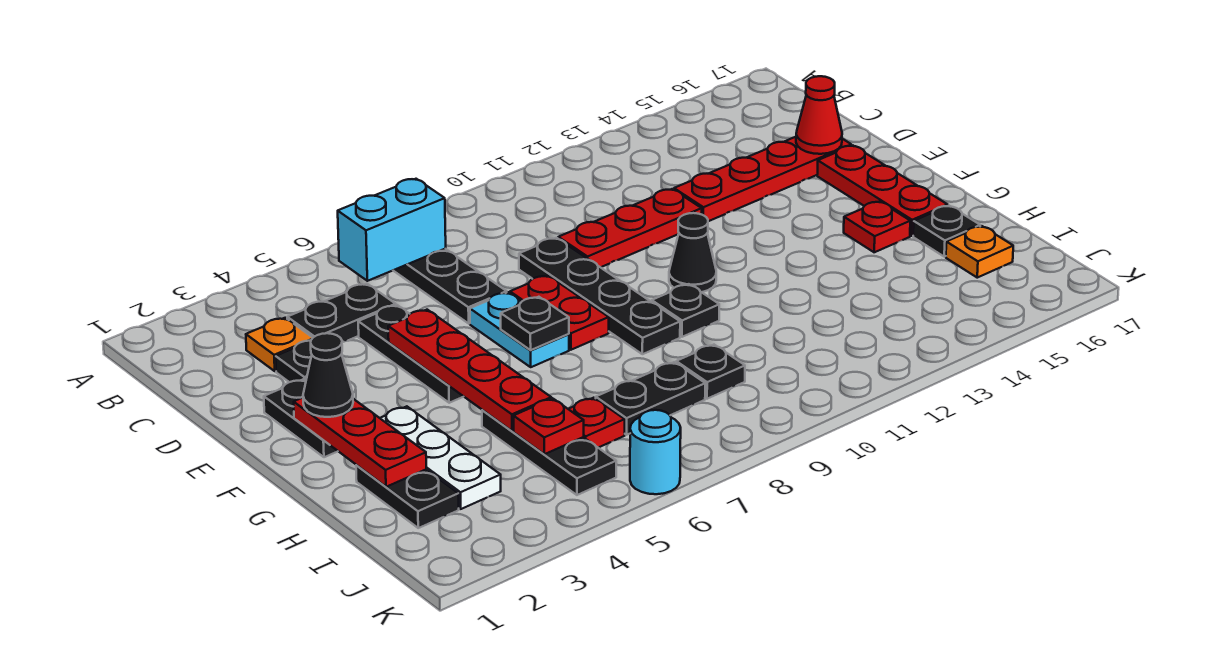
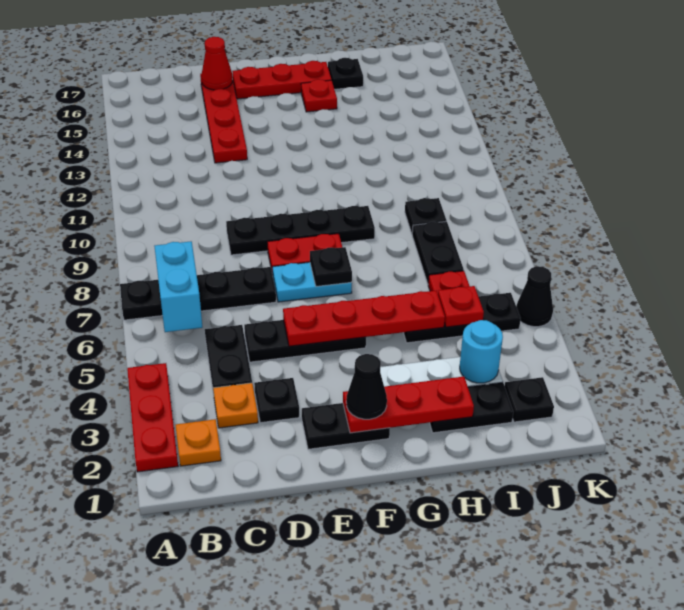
red 1x3 plate [558,189,702,267] -> red 1x3 plate moved to [127,363,178,472]
black 1x1 cone [669,213,716,292] -> black 1x1 cone moved to [516,266,553,327]
black 1x1 plate [652,284,719,337] -> black 1x1 plate moved to [505,377,554,422]
orange 1x1 plate [946,226,1013,278] -> orange 1x1 plate moved to [176,419,221,466]
cyan 1x1 round brick [630,410,681,494] -> cyan 1x1 round brick moved to [460,320,503,383]

